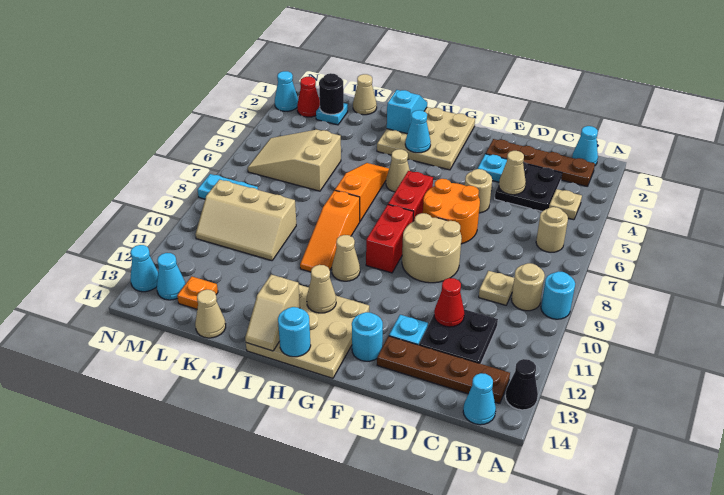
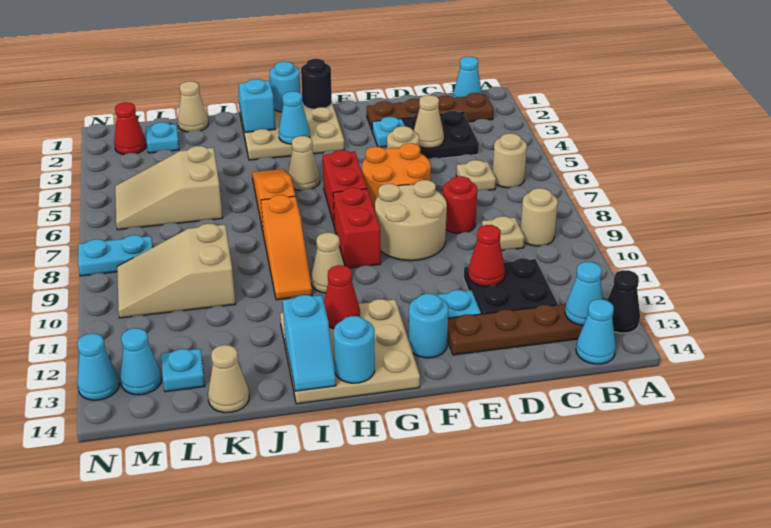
cyan 1x1 round brick [541,271,575,319] -> cyan 1x1 round brick moved to [269,61,301,112]
tan 1x1 plate [549,189,582,220] -> tan 1x1 plate moved to [456,160,496,191]
none -> red 1x1 round brick [443,176,477,233]
tan 1x1 cone [307,265,336,313] -> red 1x1 cone [324,265,360,329]
tan 1x2 slope [245,275,300,351] -> cyan 1x2 slope [283,295,336,391]
tan 2x3 slope [196,180,296,261] -> tan 2x3 slope turned to [117,224,235,318]
black 1x1 round brick [319,73,344,114] -> black 1x1 round brick moved to [301,59,332,109]
orange 1x1 plate [177,276,218,309] -> cyan 1x1 plate [161,349,205,392]
cyan 1x1 cone [275,71,298,111] -> cyan 1x1 cone moved to [565,262,603,325]

